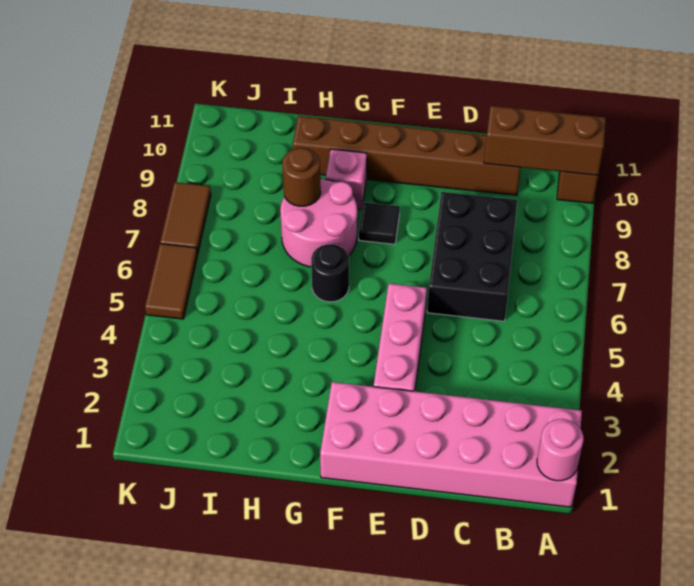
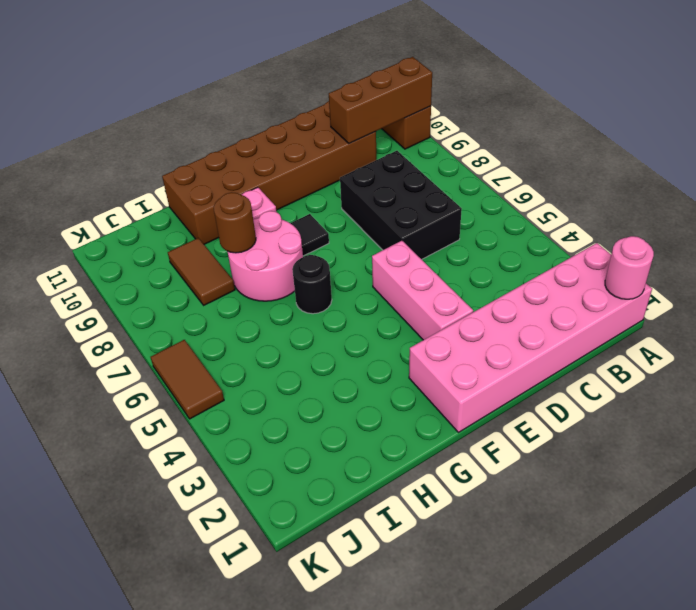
brown 1x6 brick [293,116,521,195] -> brown 2x6 brick [162,101,376,244]
brown 1x2 tile [160,182,211,254] -> brown 1x2 tile moved to [168,238,235,305]

